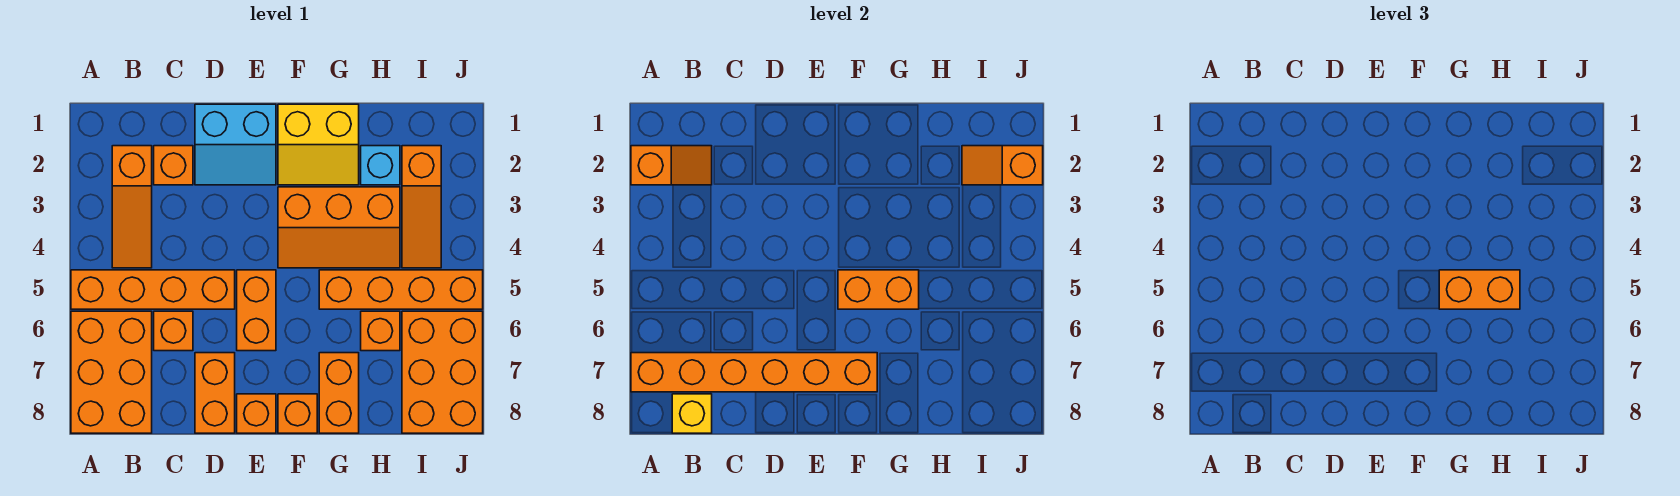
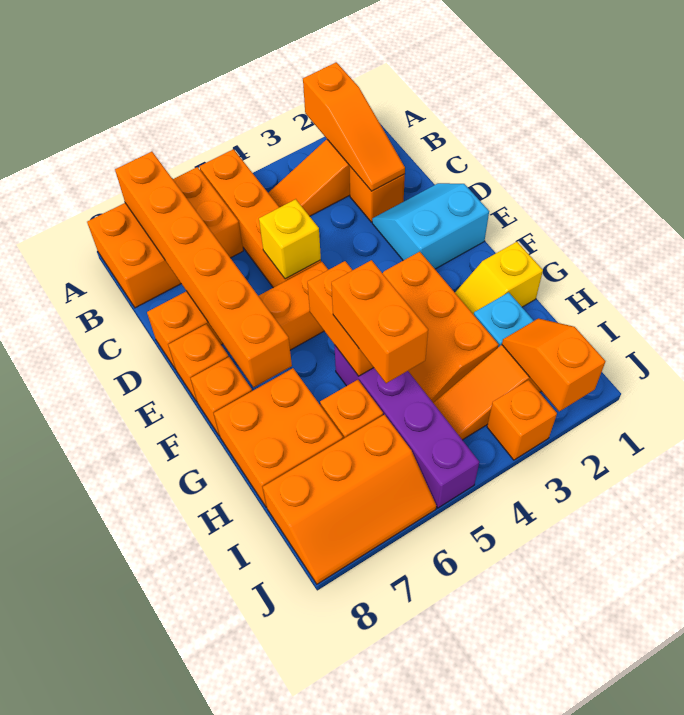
orange 1x2 slope [631,146,712,185] -> orange 1x3 slope [303,62,405,191]
yellow 1x1 brick [672,394,712,433] -> yellow 1x1 brick moved to [259,199,321,279]
orange 1x1 brick [154,311,193,351] -> orange 1x1 brick moved to [487,380,557,460]
cyan 2x2 slope [195,104,276,185] -> cyan 2x2 slope turned to [372,183,489,269]
yellow 2x2 slope [278,104,359,185] -> yellow 1x2 slope [455,242,543,315]
orange 1x4 brick [319,270,483,309] -> purple 1x4 brick [334,345,479,508]
orange 1x2 brick [319,353,359,433] -> orange 2x2 brick [214,368,343,507]
orange 2x3 brick [402,311,483,433] -> orange 2x3 slope [263,415,436,584]

